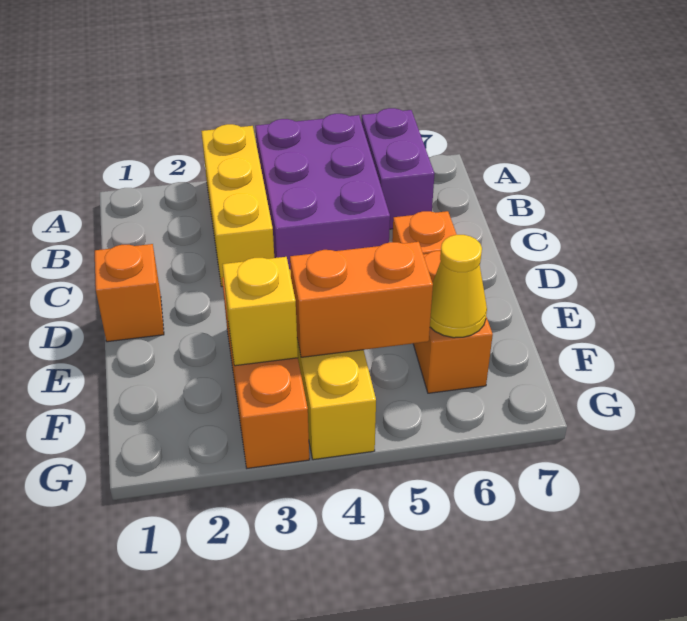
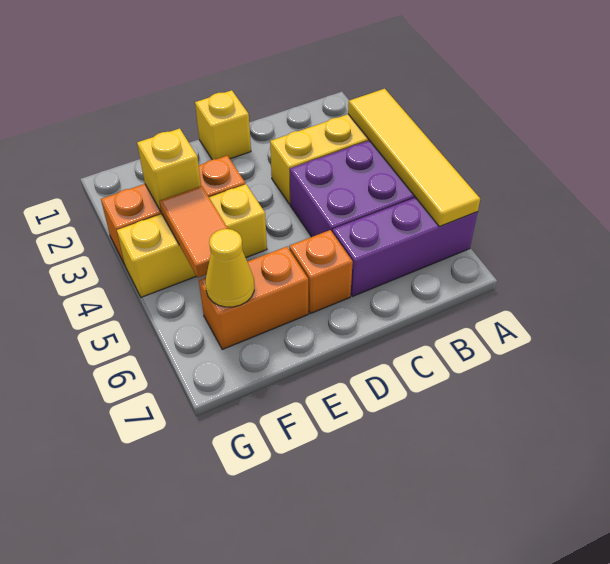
none -> yellow 1x4 tile [348,89,480,227]
purple 1x2 brick [362,108,435,229] -> purple 1x3 brick [332,197,478,296]
orange 1x1 brick [95,244,164,342] -> yellow 1x1 brick [195,90,251,160]
orange 1x2 brick [290,242,433,357] -> orange 1x2 tile [160,186,228,278]

